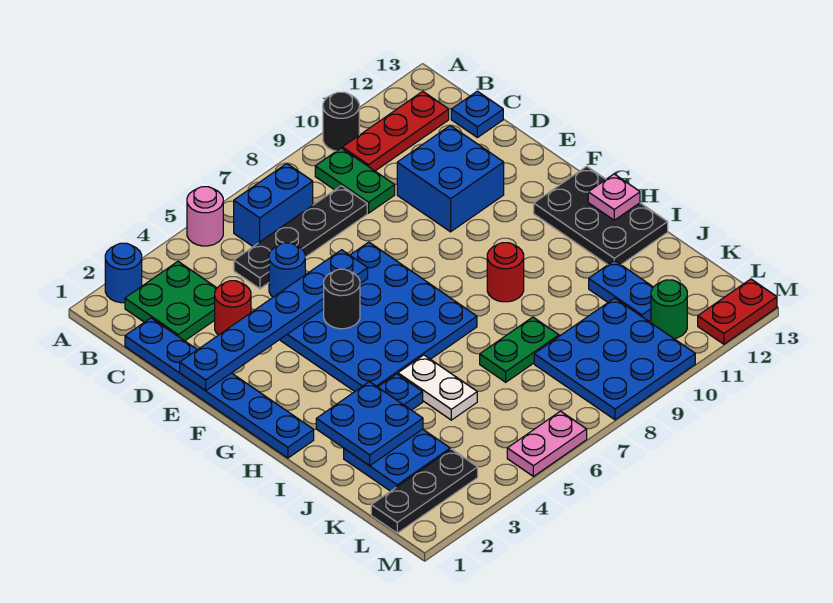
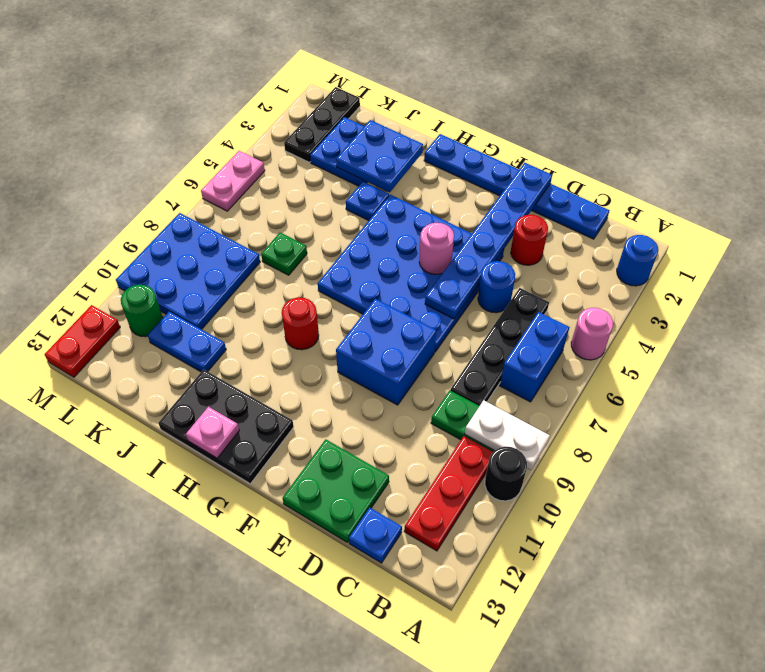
green 2x2 plate [125,262,217,341] -> green 2x2 plate moved to [283,439,389,542]
blue 2x2 brick [397,125,504,232] -> blue 2x2 brick moved to [336,299,436,405]
black 1x1 round brick [324,269,360,329] -> pink 1x1 round brick [419,223,454,274]
white 1x2 plate [398,355,477,420] -> white 1x2 plate moved to [465,400,550,470]
green 1x2 plate [480,317,559,382] -> green 1x1 plate [261,233,307,275]

